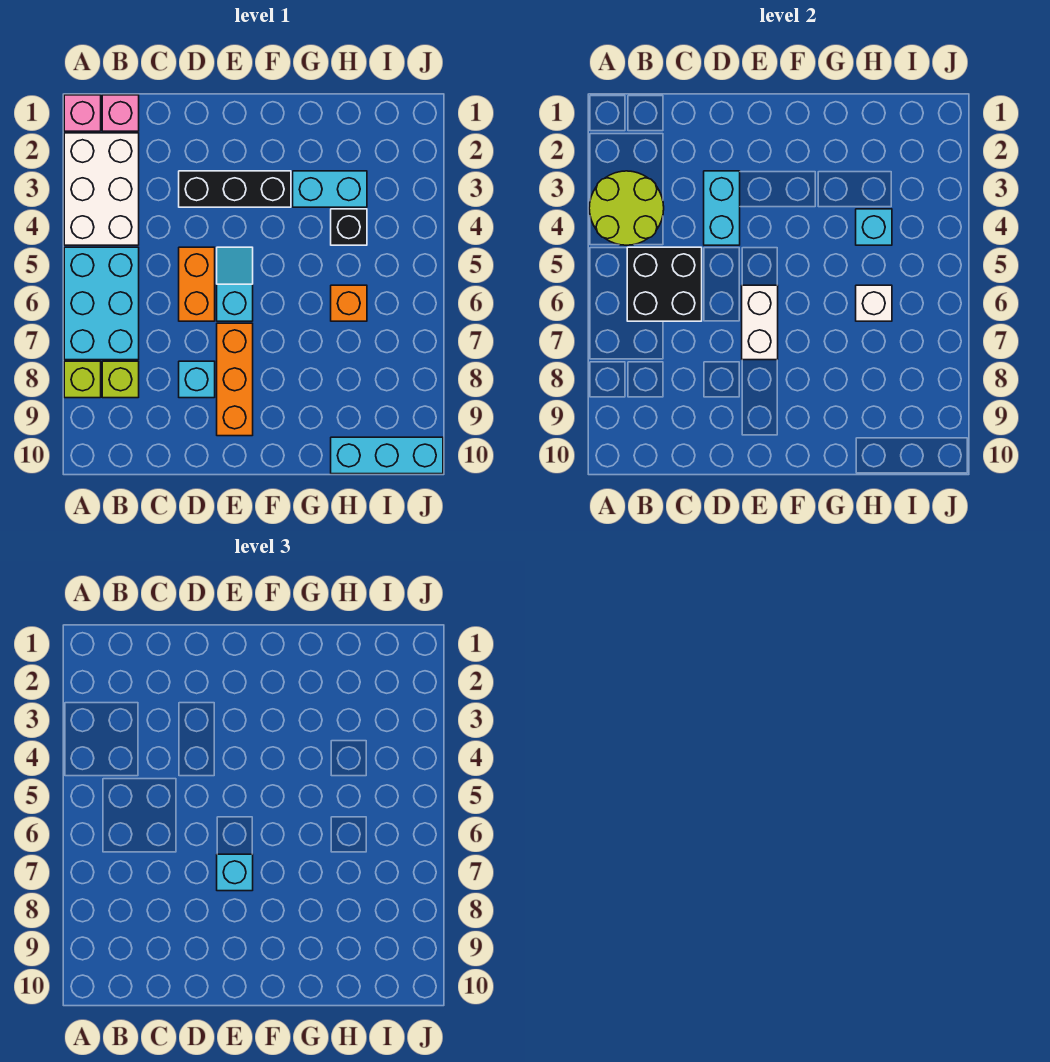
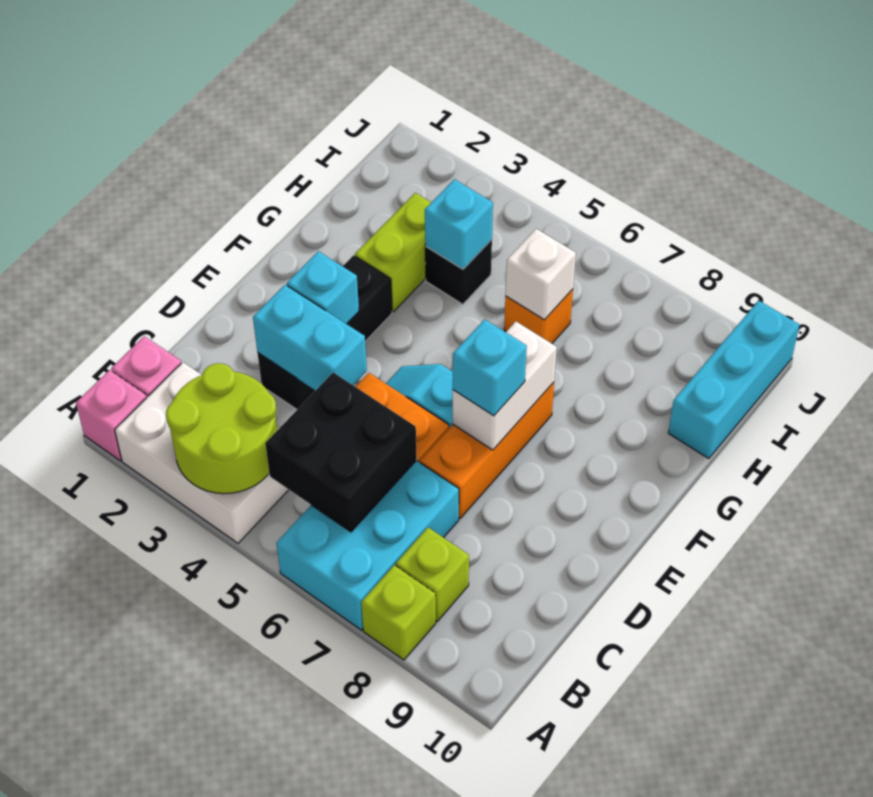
cyan 2x3 brick [64,247,139,360] -> cyan 2x3 brick turned to [276,461,459,630]
cyan 1x1 brick [179,361,215,398] -> cyan 1x1 brick moved to [287,251,359,324]
white 1x2 brick [742,285,778,360] -> white 1x2 brick turned to [453,322,557,450]
orange 1x3 brick [217,323,253,436] -> orange 1x3 brick turned to [420,382,554,518]
cyan 1x2 brick [293,171,367,207] -> lime 1x2 brick [355,193,431,312]

